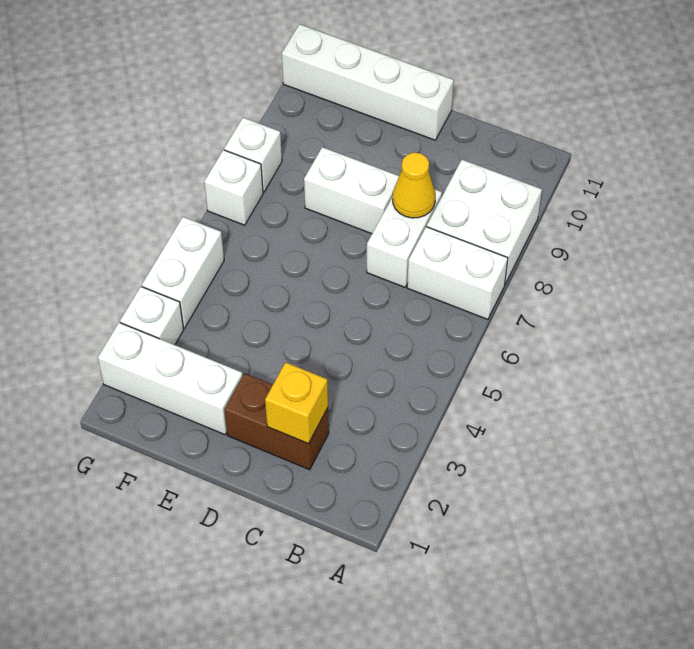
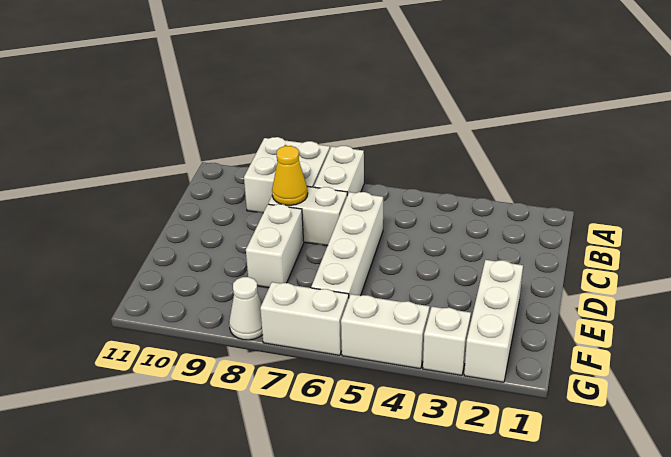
brown 1x2 brick [224,373,329,470] -> none
yellow 1x1 brick [265,362,328,444] -> none
white 1x4 brick [282,24,454,140] -> white 1x4 brick moved to [311,192,383,297]
white 1x1 brick [204,150,263,225] -> white 1x2 brick [260,282,349,356]
white 1x1 brick [224,118,282,192] -> white 1x1 cone [229,277,263,340]

